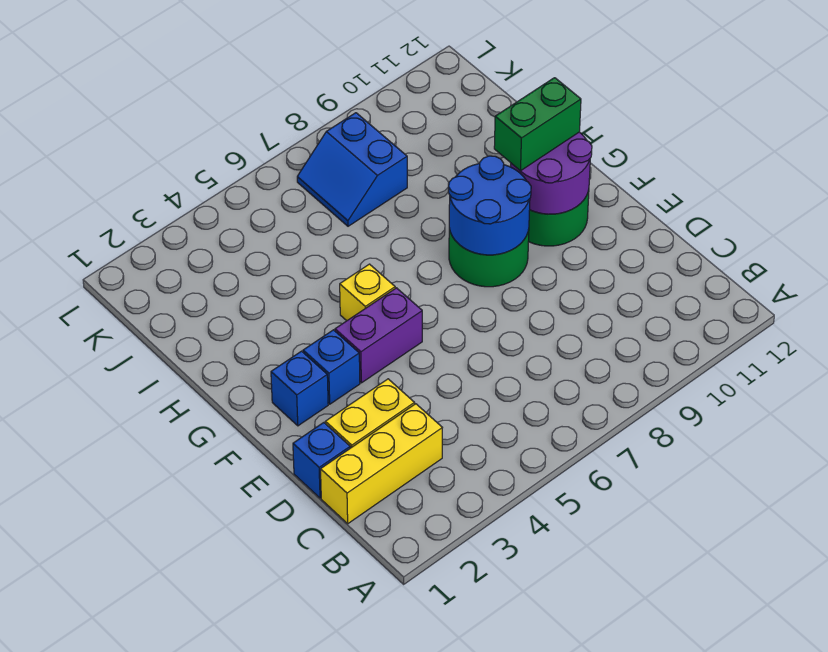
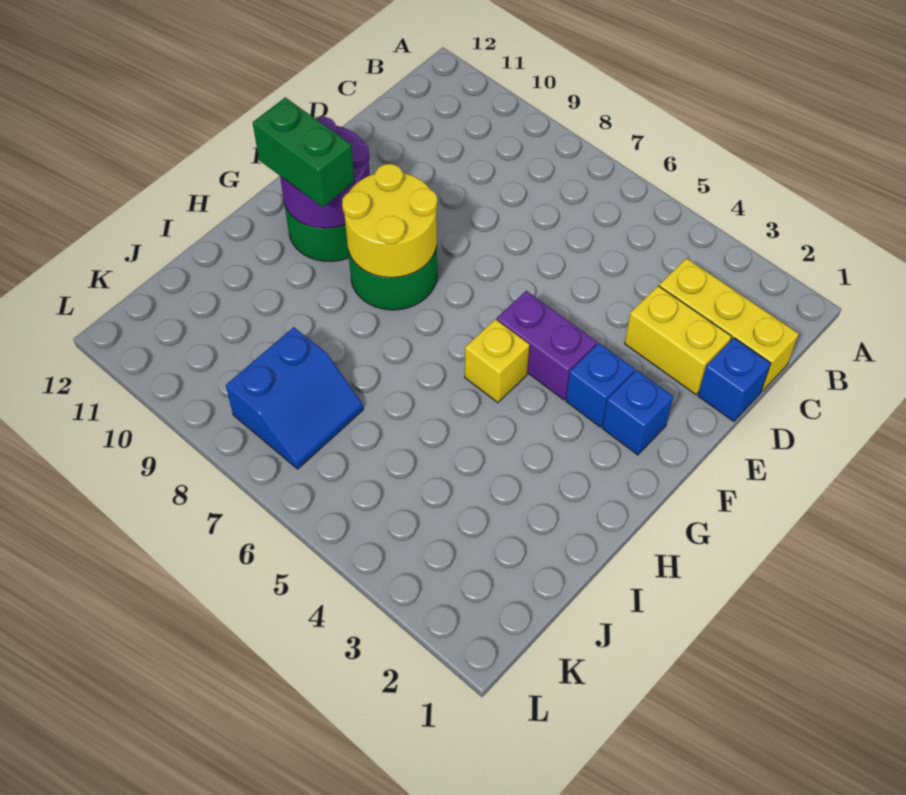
blue 2x2 round brick [449,156,531,255] -> yellow 2x2 round brick [342,164,437,278]

